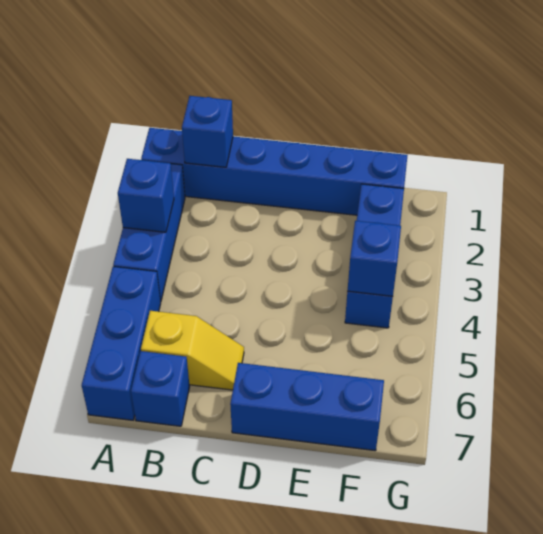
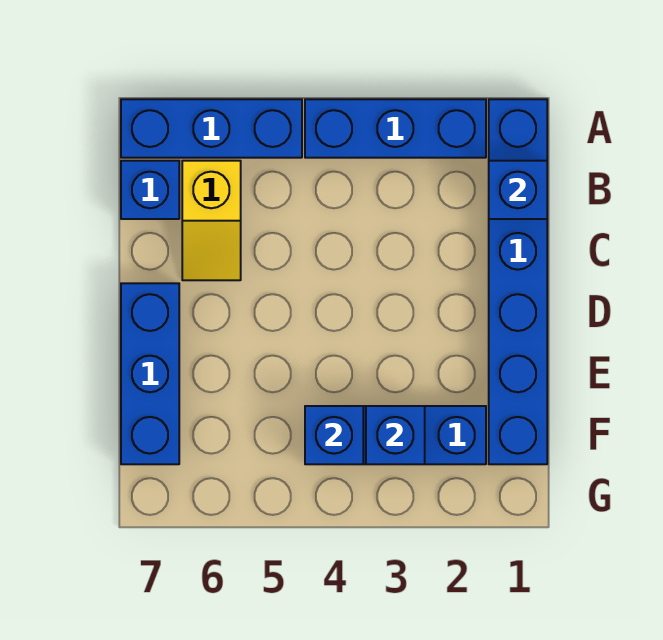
blue 1x1 brick [118,159,174,232] -> blue 1x1 brick moved to [366,406,425,464]

